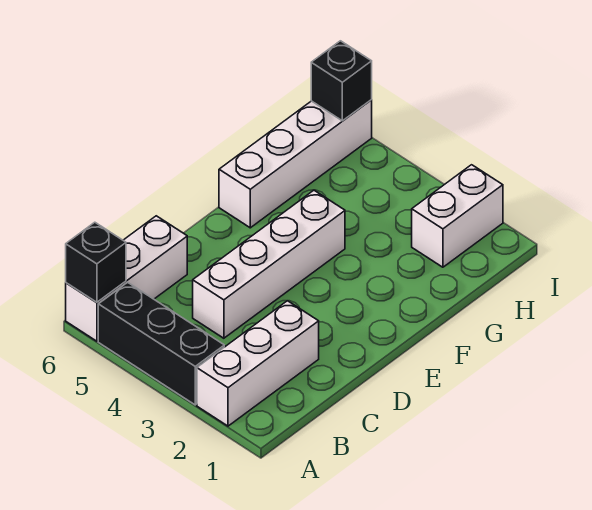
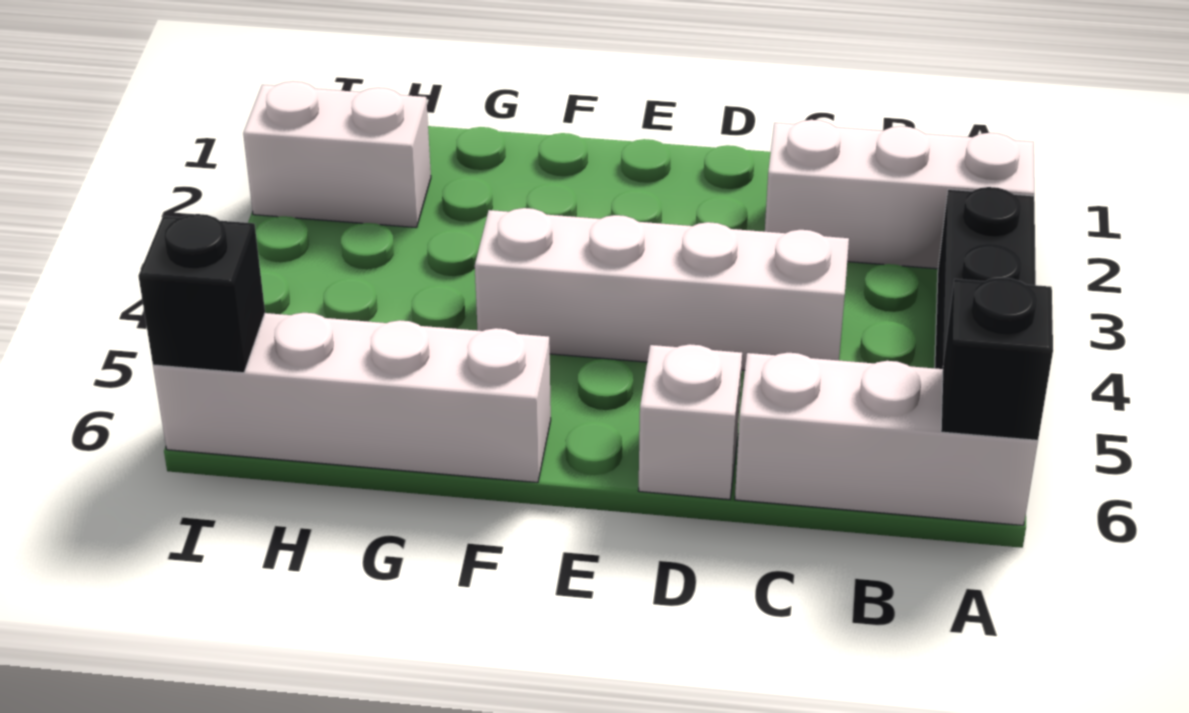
none -> white 1x1 brick [638,344,742,499]

